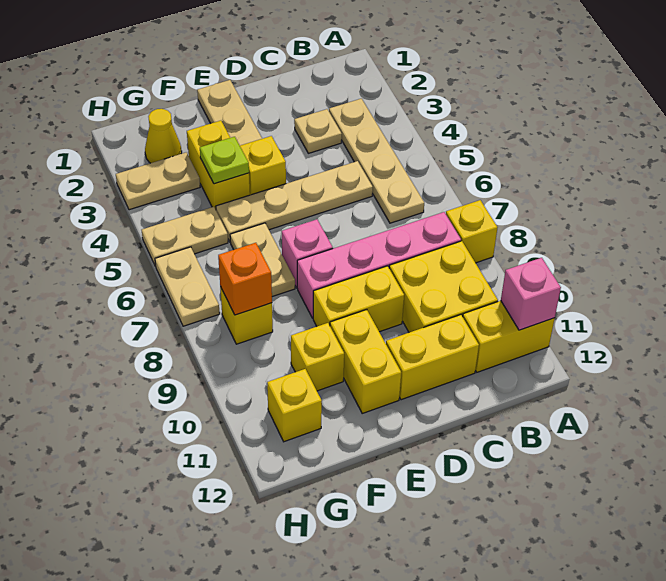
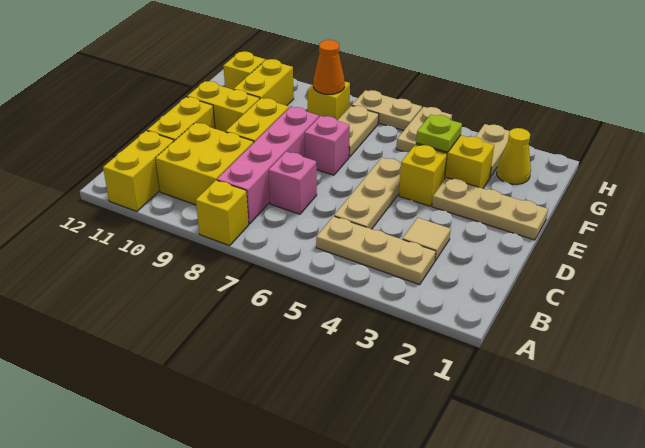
pink 1x1 brick [501,258,561,330] -> pink 1x1 brick moved to [269,152,317,214]
tan 1x4 plate [329,99,424,223] -> tan 1x3 plate [316,216,436,285]
tan 1x1 plate [294,109,342,153] -> tan 1x1 tile [403,218,451,261]
tan 1x4 plate [216,161,373,242] -> tan 1x3 plate [334,158,401,229]
tan 1x2 plate [230,223,295,297] -> tan 1x2 plate turned to [337,106,379,157]
yellow 1x1 brick [291,323,344,391] -> yellow 1x2 brick [233,59,294,106]
orange 1x1 brick [218,243,272,315] -> orange 1x1 cone [313,40,345,94]

